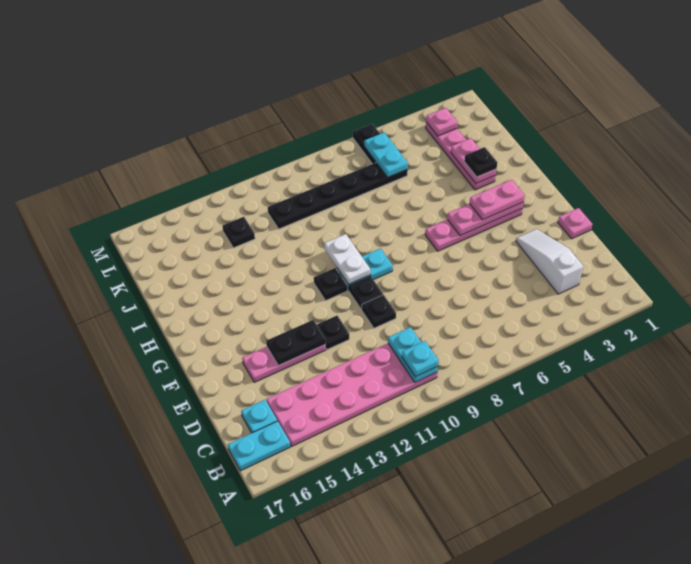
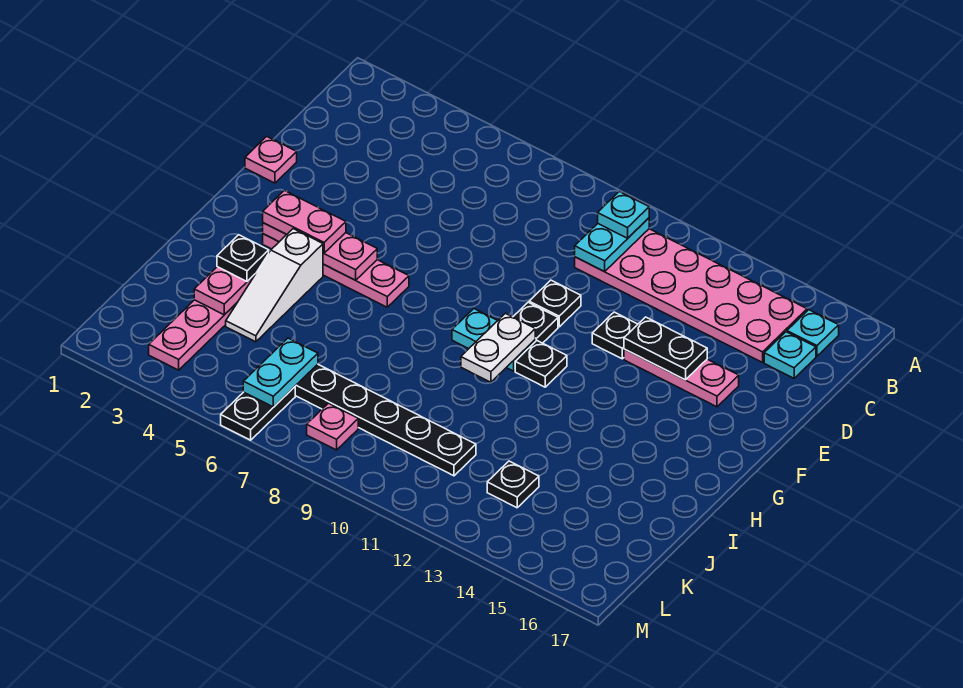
cyan 1x2 plate [228,421,290,471] -> cyan 1x1 plate [787,310,839,356]
white 1x3 slope [516,229,583,294] -> white 1x3 slope moved to [226,229,323,342]
pink 1x1 plate [426,108,458,136] -> pink 1x1 plate moved to [307,403,358,450]

